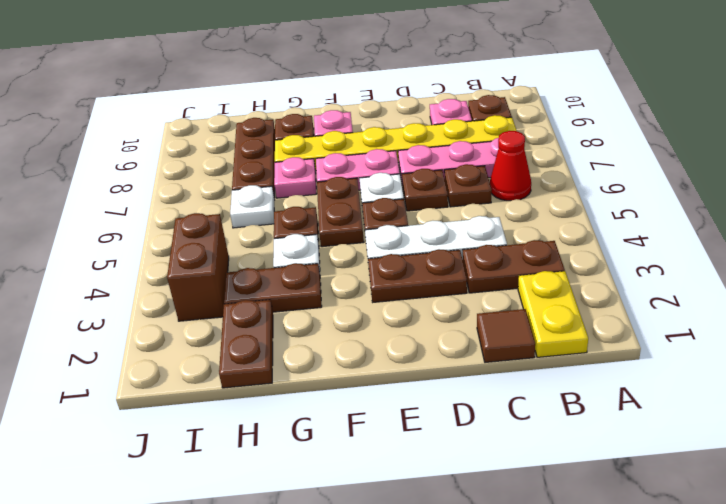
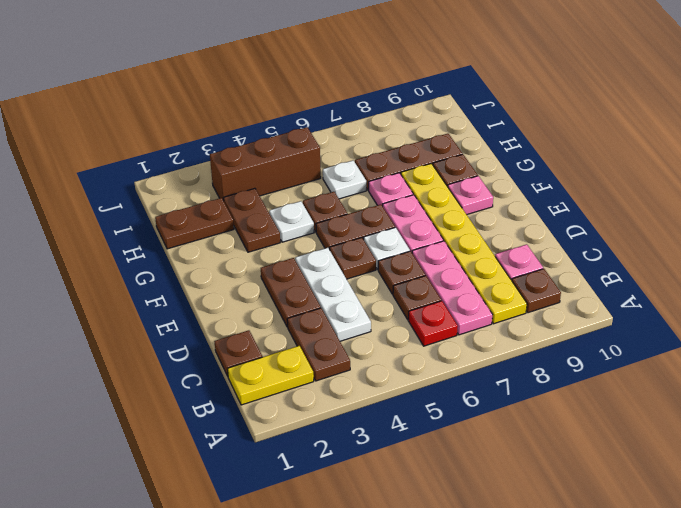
red 1x1 cone [490,131,531,201] -> red 1x1 plate [409,301,458,346]
brown 1x1 tile [477,309,535,362] -> brown 1x1 plate [214,330,262,376]
brown 1x2 brick [167,213,229,321] -> brown 1x3 brick [210,127,321,201]

